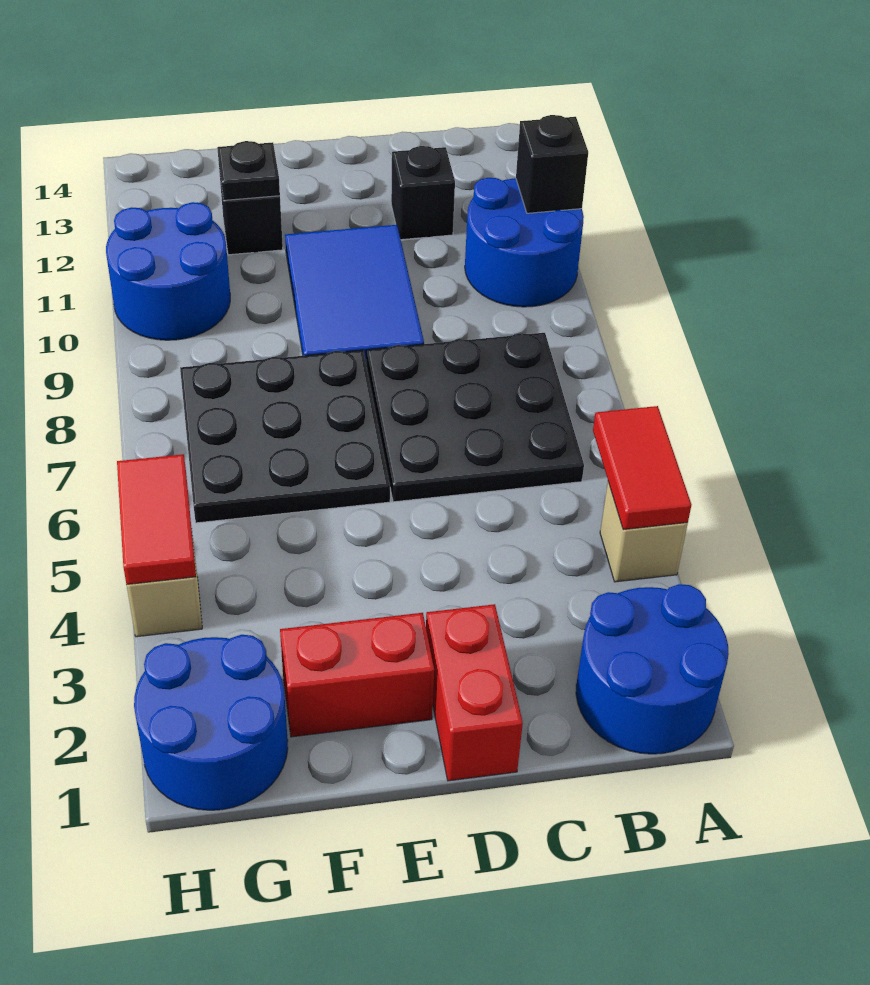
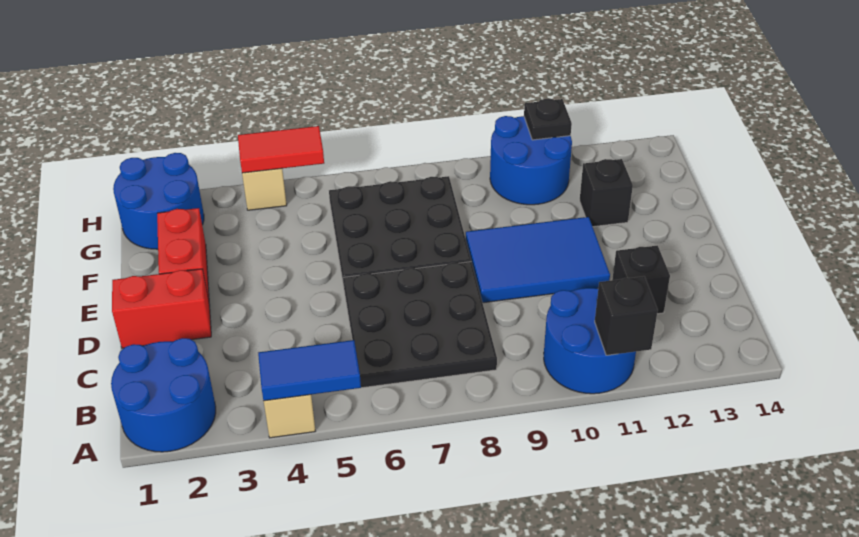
red 1x2 tile [593,406,691,530] -> blue 1x2 tile [258,340,361,401]
black 1x1 plate [217,141,280,200] -> black 1x1 plate moved to [524,99,572,140]

